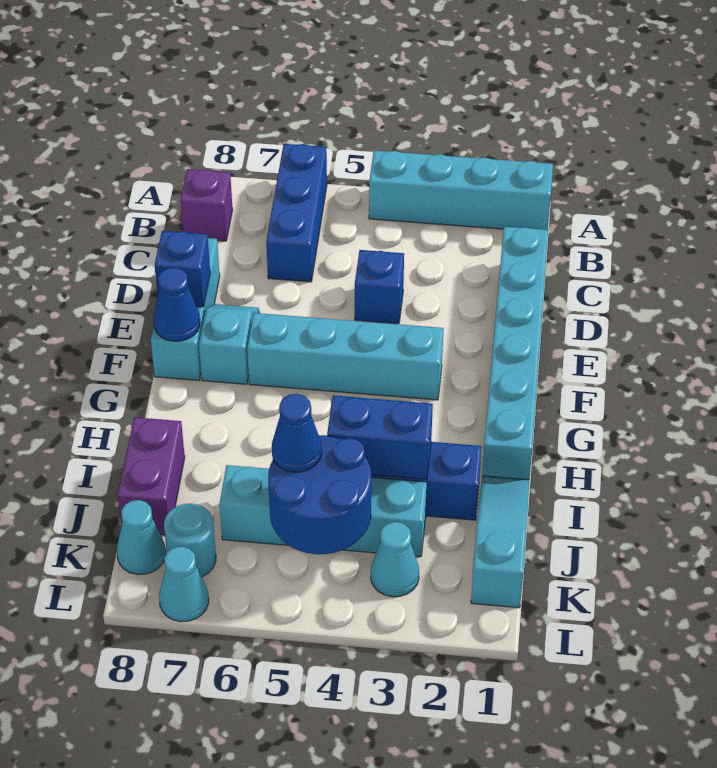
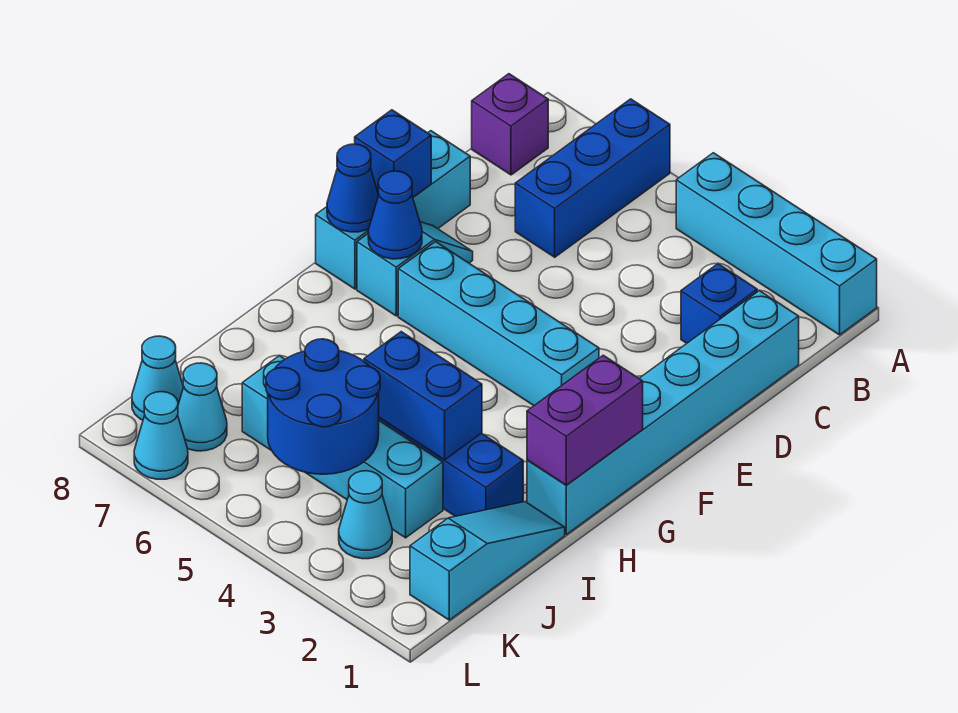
blue 1x1 brick [355,250,404,324] -> blue 1x1 brick moved to [681,264,757,343]
purple 1x2 brick [118,417,185,535] -> purple 1x2 brick moved to [527,355,643,485]
blue 1x1 cone [272,394,322,472] -> blue 1x1 cone moved to [368,171,422,259]
cyan 1x1 round brick [164,504,216,577] -> cyan 1x1 cone [178,363,227,451]

